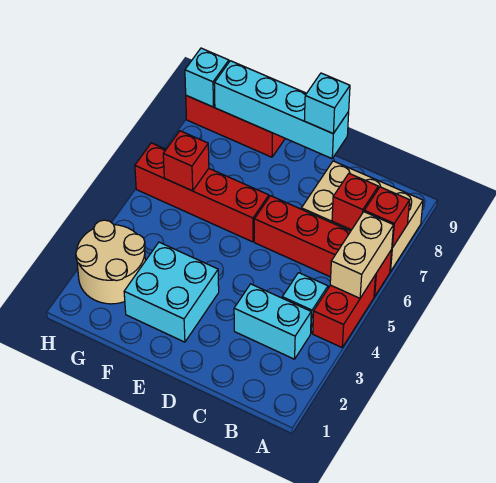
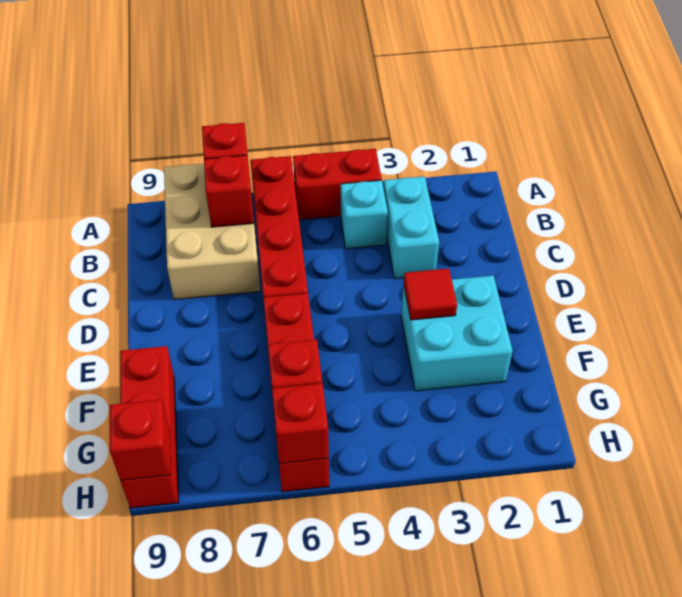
tan 1x2 brick [330,212,394,298] -> none
cyan 1x4 brick [214,61,349,159] -> none
cyan 1x1 brick [304,73,350,134] -> none
none -> red 1x1 tile [404,268,457,320]
tan 2x2 round brick [76,220,145,304] -> none
none -> red 1x1 brick [272,383,329,464]
cyan 1x1 brick [185,48,229,107] -> red 1x1 brick [110,400,171,480]

